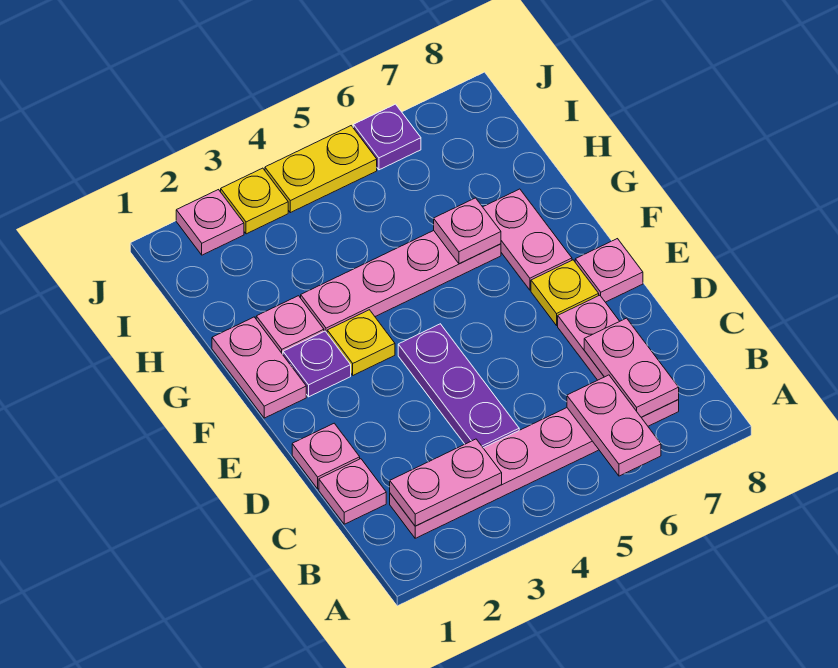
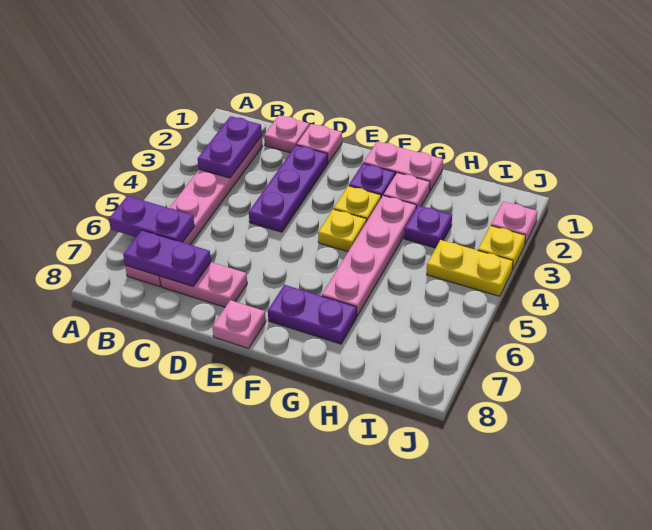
pink 1x2 plate [567,375,661,476] -> purple 1x2 plate [109,196,194,242]
pink 1x2 plate [390,439,502,526] -> purple 1x2 plate [198,116,262,178]
pink 1x2 plate [584,318,679,417] -> purple 1x2 plate [123,230,211,286]
purple 1x3 plate [398,324,519,448] -> purple 1x3 plate turned to [249,145,328,232]
yellow 1x1 plate [531,260,599,325] -> yellow 1x1 plate moved to [318,209,367,252]
pink 1x2 plate [483,189,572,290] -> purple 1x2 plate [268,285,357,344]
pink 1x1 plate [434,198,501,264] -> none
yellow 1x2 plate [265,126,377,213] -> yellow 1x2 plate turned to [427,240,513,296]
purple 1x1 plate [353,104,421,170] -> purple 1x1 plate moved to [404,205,452,248]

